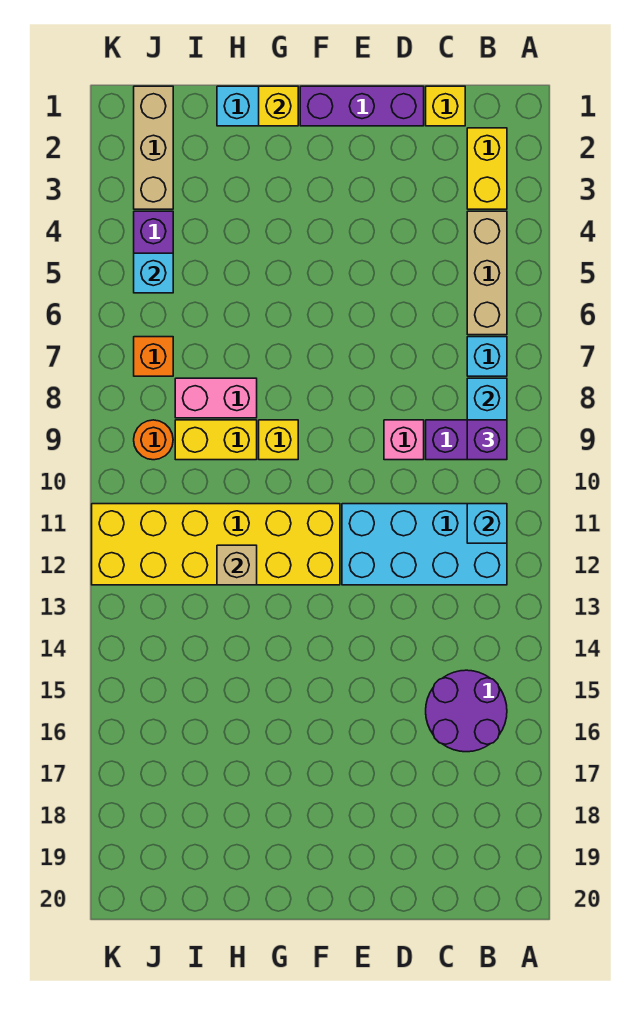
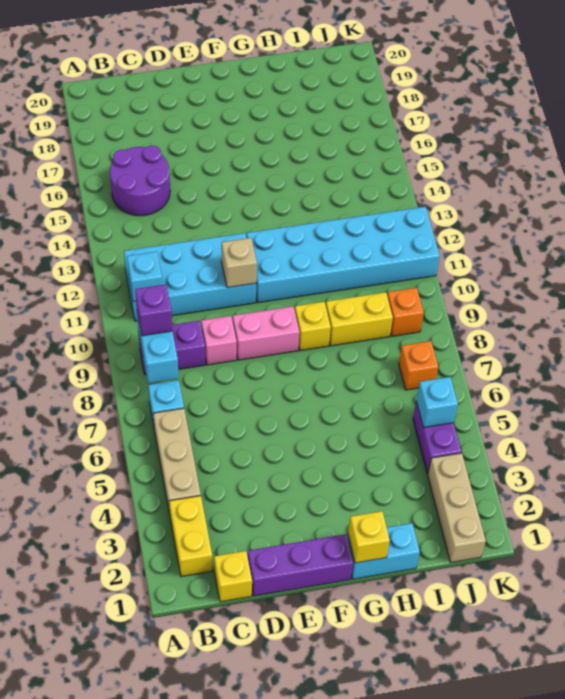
yellow 2x6 brick [92,504,340,585] -> cyan 2x6 brick [247,207,440,303]
pink 1x2 brick [175,378,257,418] -> pink 1x2 brick moved to [233,306,300,360]
tan 1x1 brick [217,545,257,585] -> tan 1x1 brick moved to [222,238,257,287]
orange 1x1 round brick [134,420,173,460] -> orange 1x1 brick [387,288,424,336]

